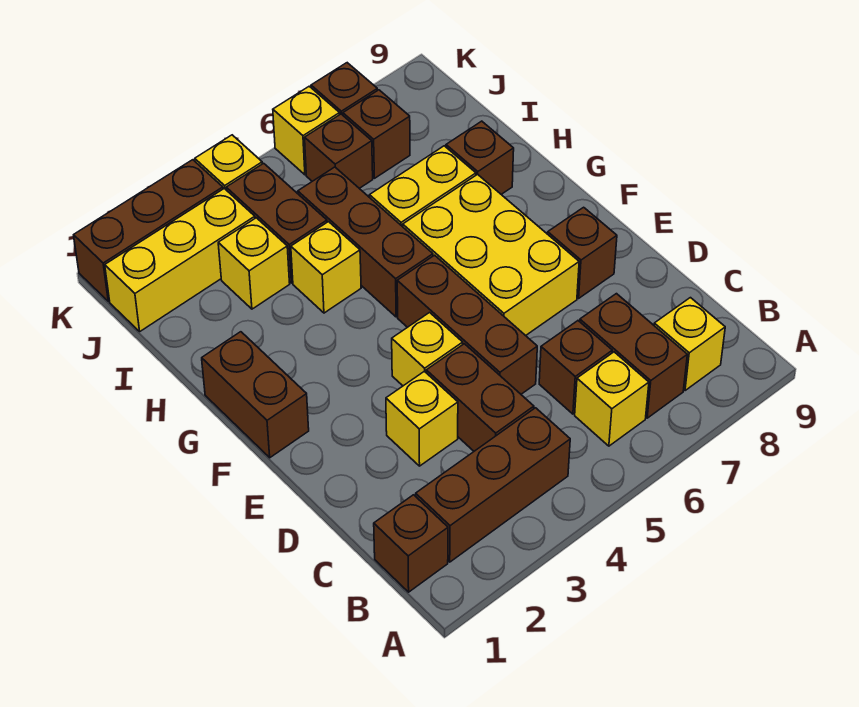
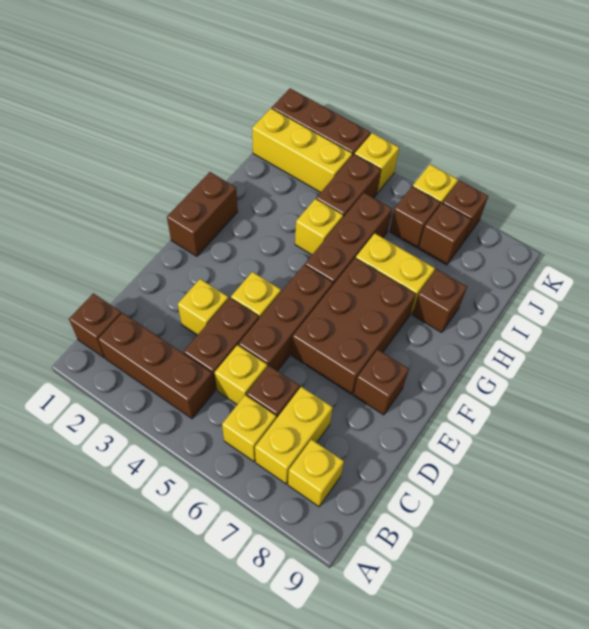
brown 1x2 brick [580,294,687,418] -> yellow 1x2 brick [255,387,333,484]
yellow 2x3 brick [403,174,579,336] -> brown 2x3 brick [292,258,416,394]
yellow 1x1 brick [218,218,290,309] -> yellow 1x1 brick moved to [215,345,267,405]

